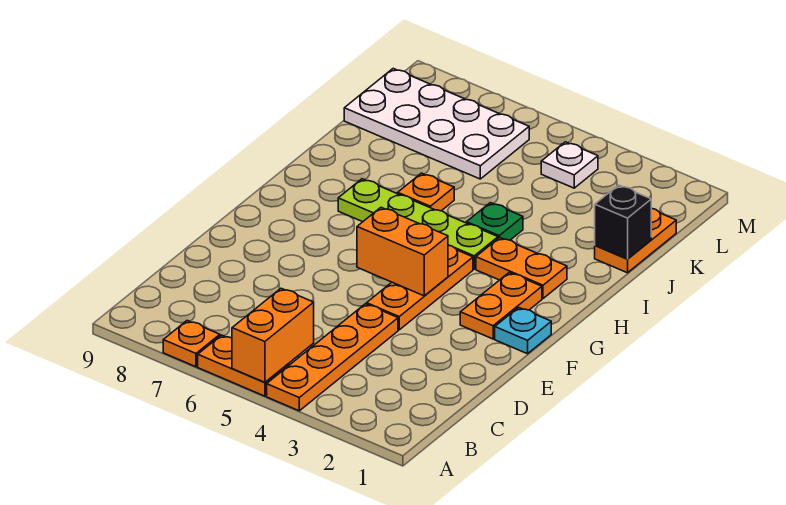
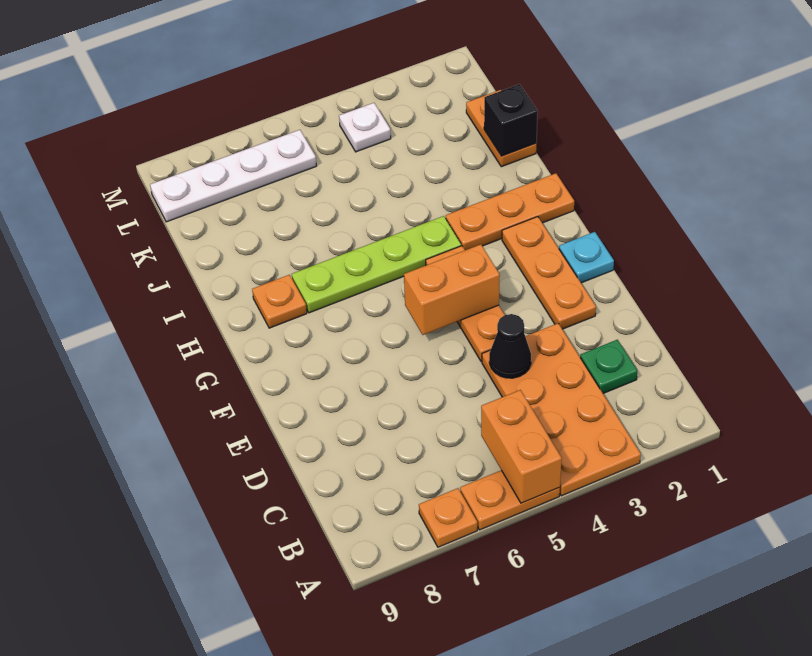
orange 1x4 plate [267,304,398,411] -> orange 2x4 plate [482,323,641,496]
none -> black 1x1 cone [489,314,531,378]
orange 1x2 plate [460,272,542,339] -> orange 1x3 plate [502,217,596,329]
orange 1x2 plate [476,238,567,298] -> orange 1x3 plate [446,173,574,250]
green 1x1 plate [467,203,523,240] -> green 1x1 plate moved to [580,340,637,393]
orange 1x1 plate [398,173,454,211] -> orange 1x1 plate moved to [252,275,307,328]
white 2x4 plate [344,68,529,179] -> white 1x4 plate [150,130,316,222]

